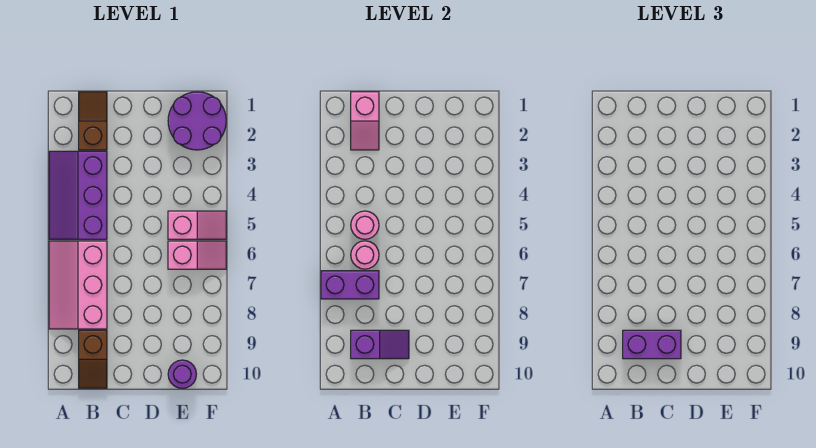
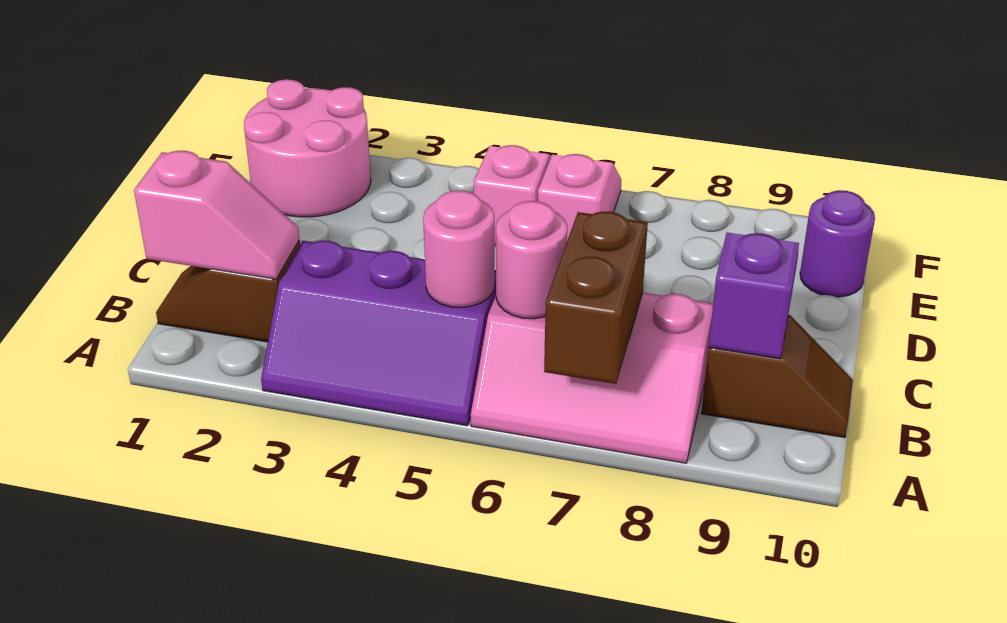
purple 1x2 brick [321,271,379,299] -> brown 1x2 brick [544,211,648,384]
purple 1x2 brick [623,330,681,359] -> none
purple 2x2 round brick [168,92,226,150] -> pink 2x2 round brick [244,79,371,217]

